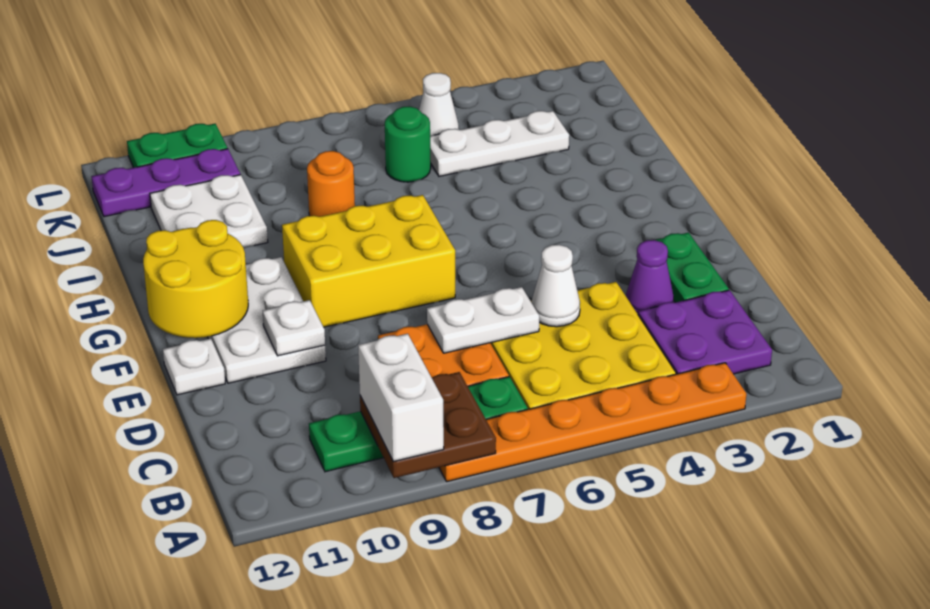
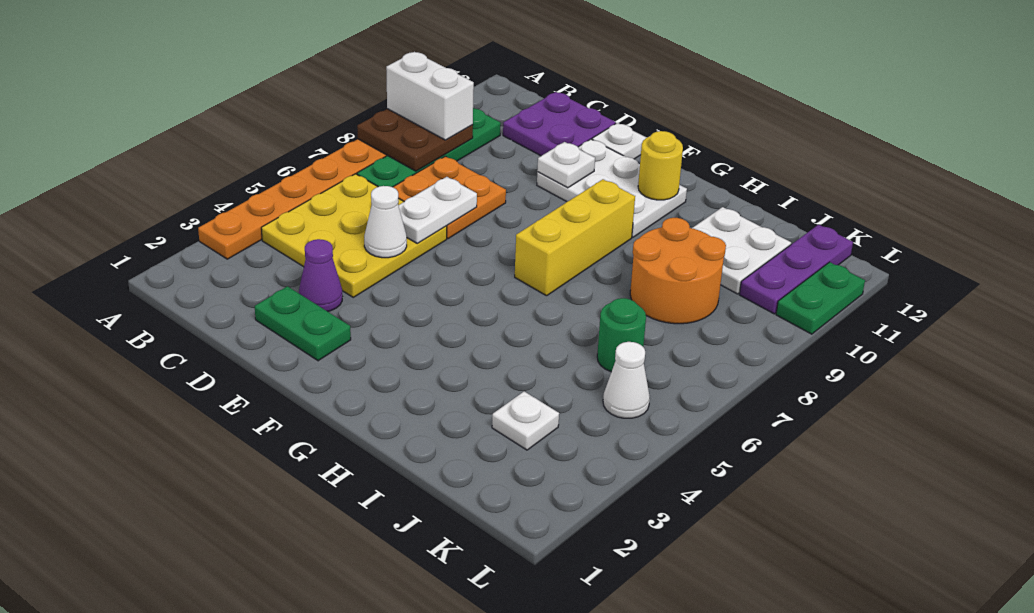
purple 2x2 plate [638,290,772,374] -> purple 2x2 plate moved to [503,92,616,156]
yellow 2x3 brick [282,195,455,327] -> yellow 1x3 brick [515,179,635,296]
yellow 2x2 round brick [143,220,248,338] -> yellow 1x1 round brick [638,131,683,200]
orange 1x1 round brick [307,151,355,217] -> orange 2x2 round brick [630,218,726,324]
white 1x3 plate [430,111,569,176] -> white 1x1 plate [492,392,559,450]

